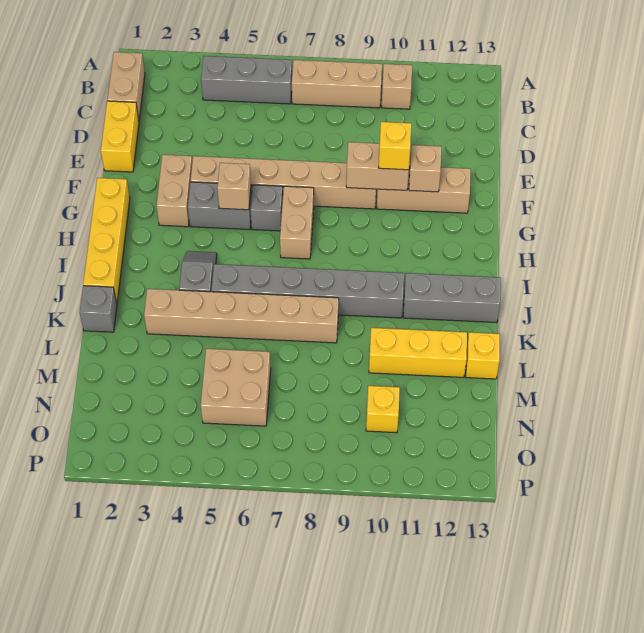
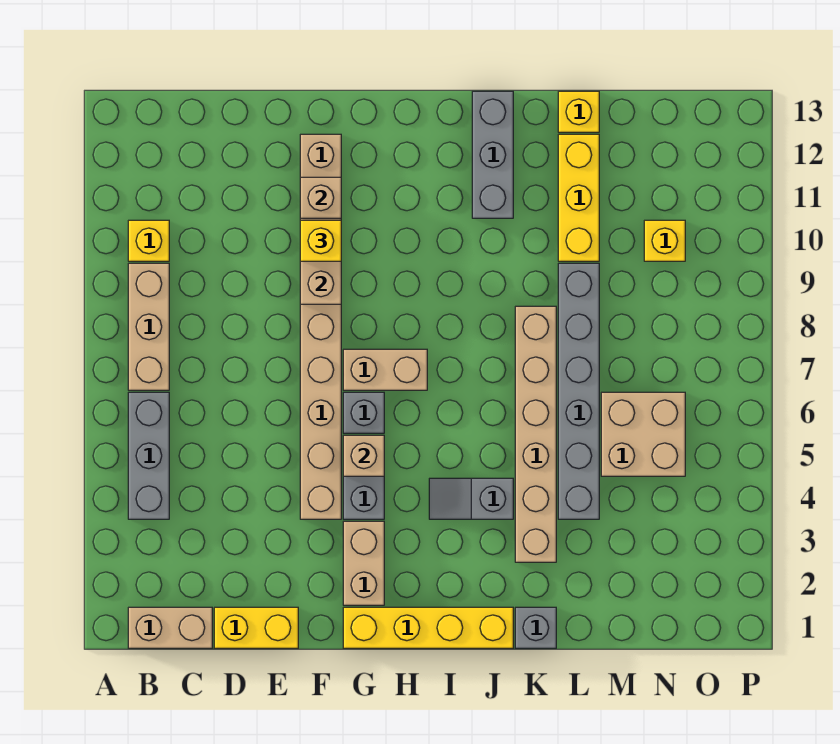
tan 1x1 brick [382,64,412,109] -> yellow 1x1 brick [128,220,169,261]
tan 1x2 brick [157,155,192,227] -> tan 1x2 brick turned to [343,521,384,605]
grey 1x6 brick [211,264,404,318] -> grey 1x6 brick moved to [558,263,599,519]

